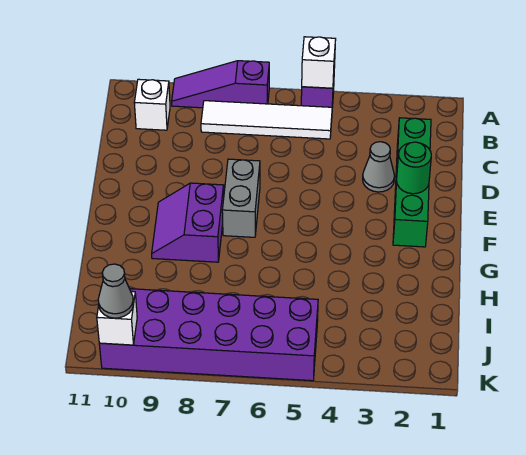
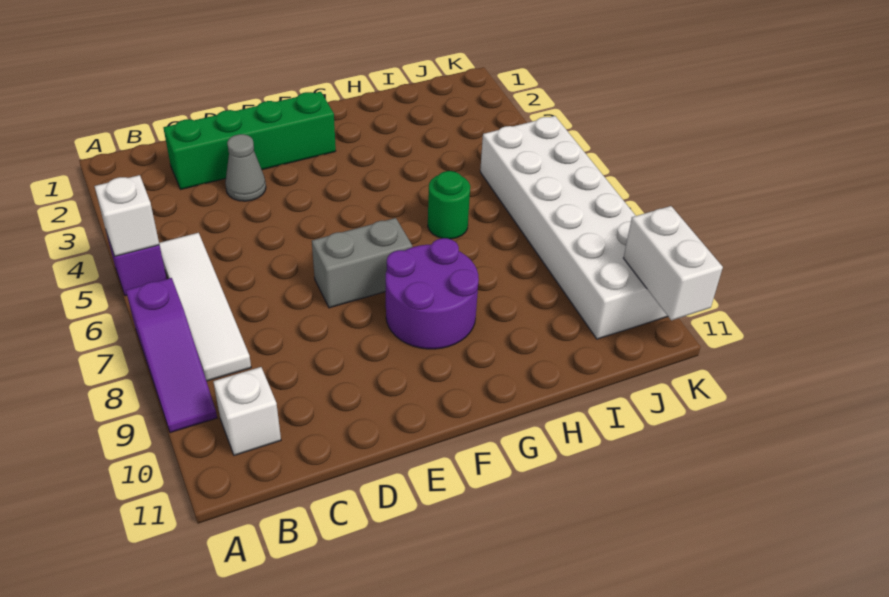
green 1x1 round brick [397,142,431,194] -> green 1x1 round brick moved to [428,171,470,239]
purple 2x2 slope [152,183,224,262] -> purple 2x2 round brick [386,238,479,349]
purple 2x6 brick [99,289,318,381] -> white 2x6 brick [480,116,668,339]
white 1x1 brick [97,291,137,345] -> white 1x2 brick [624,206,723,320]
grey 1x1 cone [98,264,133,318] -> none

